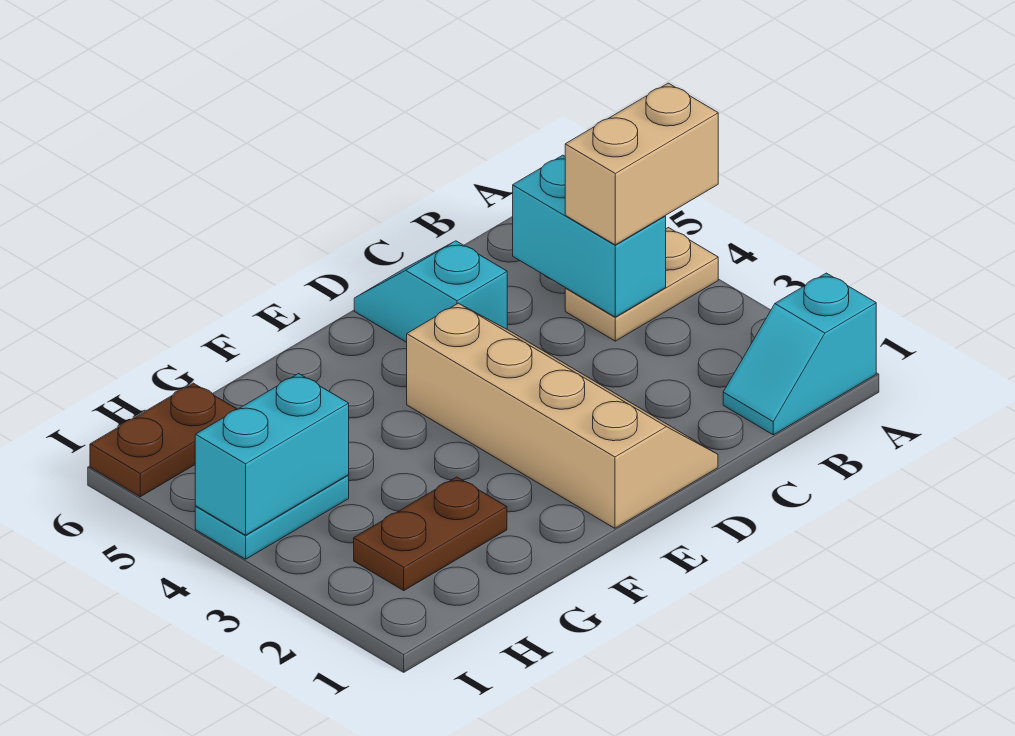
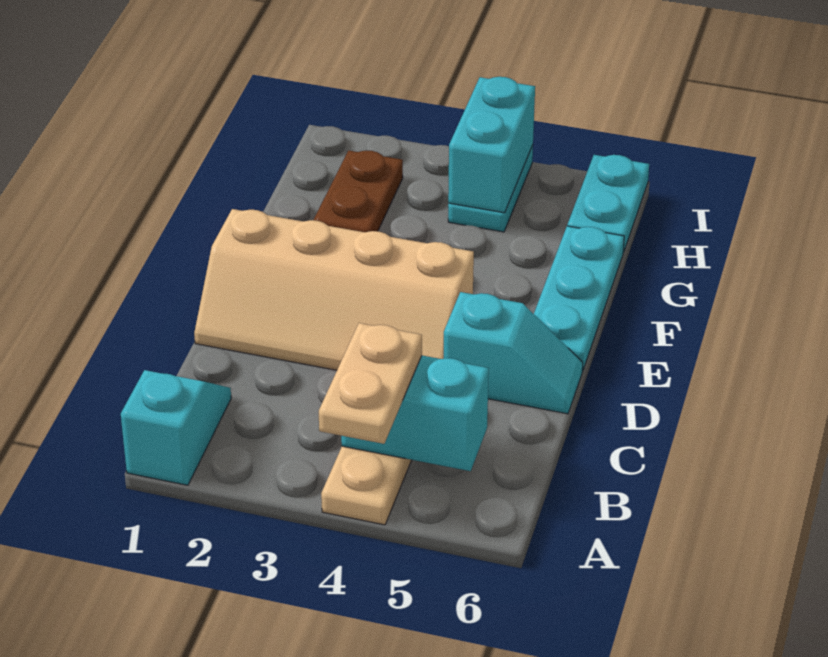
tan 1x2 brick [565,83,718,245] -> tan 1x2 plate [319,323,422,444]
none -> cyan 1x3 plate [534,226,624,371]
brown 1x2 plate [90,383,237,497] -> cyan 1x2 plate [567,155,649,252]

